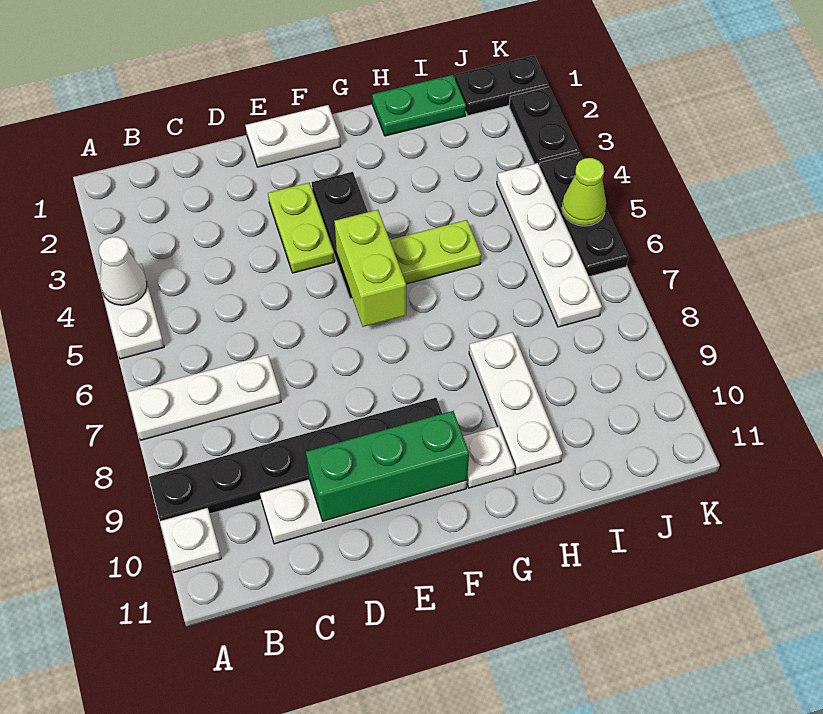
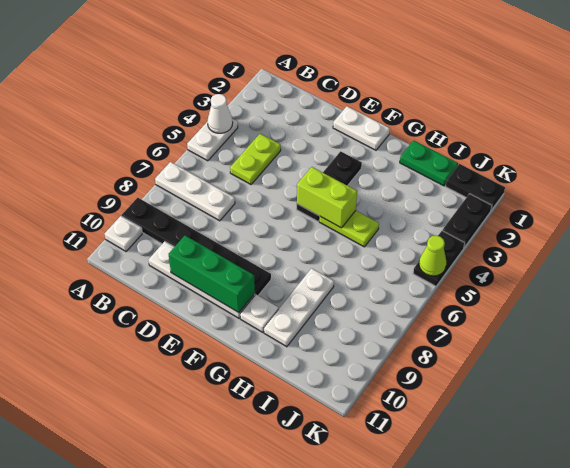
lime 1x2 plate [268,183,335,273] -> lime 1x2 plate moved to [230,134,281,184]
lime 1x2 brick [335,210,406,327] -> lime 1x2 brick turned to [297,167,357,228]
white 1x4 plate [497,163,602,327] -> none
black 1x3 plate [539,153,628,277] -> black 1x2 plate [413,231,465,286]

